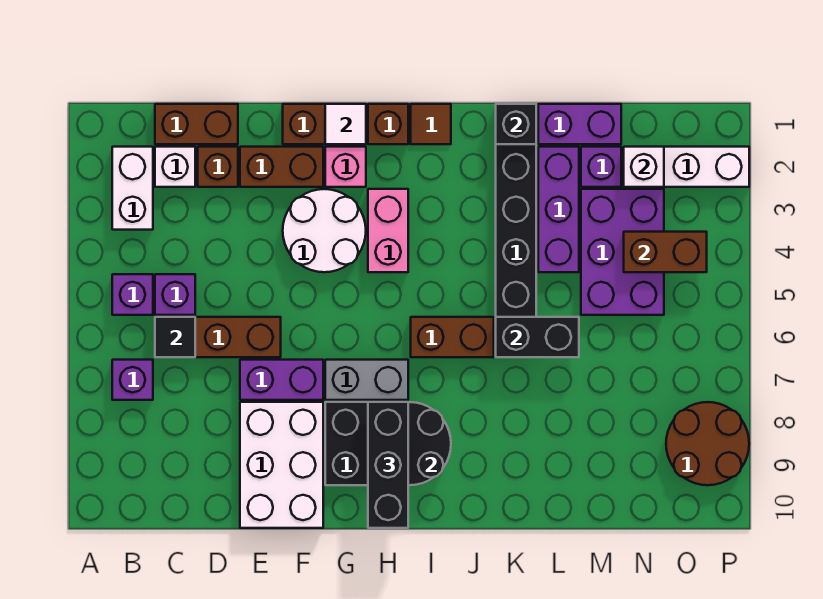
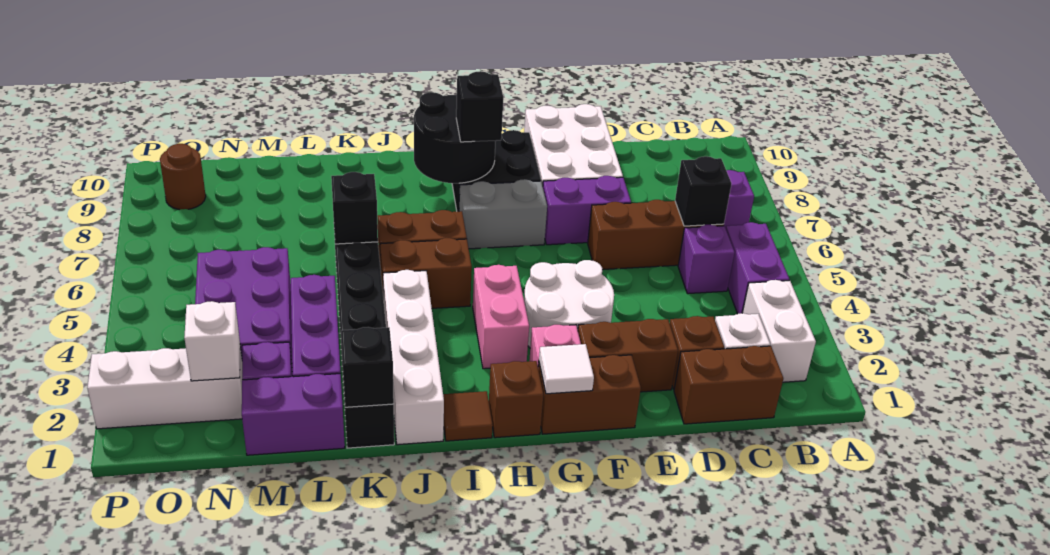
purple 1x1 brick [112,274,153,315] -> purple 1x2 brick [726,222,789,314]
black 1x1 tile [155,317,195,357] -> black 1x1 brick [675,156,732,226]
black 1x3 brick [368,402,408,528] -> black 1x1 brick [456,71,503,142]
none -> white 1x4 brick [383,270,444,445]
black 1x2 brick [496,317,579,357] -> black 1x1 brick [331,172,378,244]
brown 1x2 brick [624,232,707,272] -> brown 1x2 brick moved to [380,238,472,308]
brown 2x2 round brick [666,402,749,485] -> brown 1x1 round brick [160,144,206,210]

